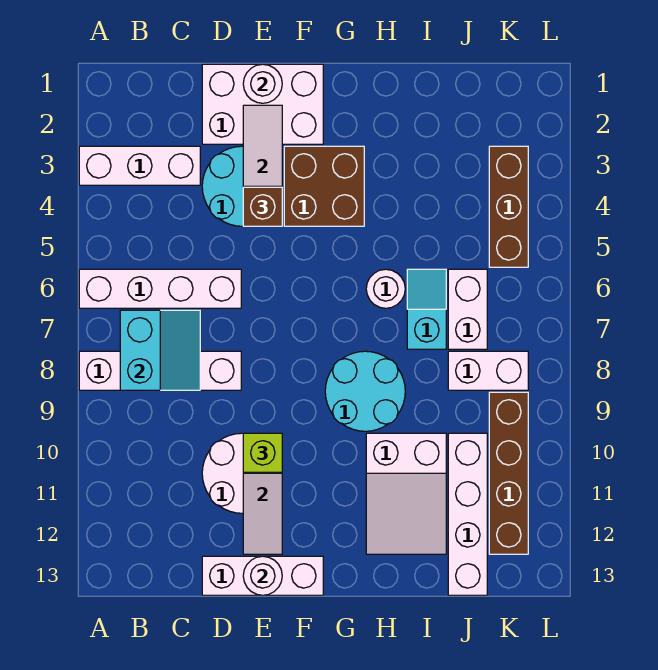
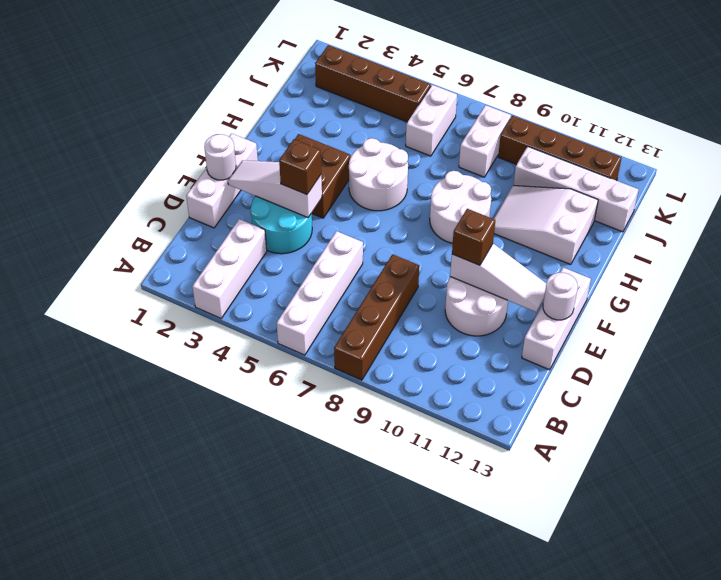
white 1x4 brick [79,351,241,390] -> brown 1x4 brick [334,254,419,380]
cyan 2x2 slope [120,310,200,390] -> none
white 2x3 brick [202,64,323,144] -> white 1x3 brick [186,133,258,228]
lime 1x1 brick [243,433,282,472] -> brown 1x1 brick [452,209,495,265]
cyan 2x2 round brick [325,351,405,431] -> white 2x2 round brick [430,171,491,243]
white 1x1 round brick [366,269,405,308] -> white 2x2 round brick [349,138,408,211]
white 2x3 slope [366,433,446,554] -> white 2x3 slope turned to [493,186,598,265]
cyan 1x2 slope [407,269,446,349] -> none
white 1x2 brick [448,269,487,349] -> white 1x2 brick turned to [406,85,457,156]
brown 1x3 brick [489,146,528,267] -> brown 1x4 brick [315,45,431,122]

